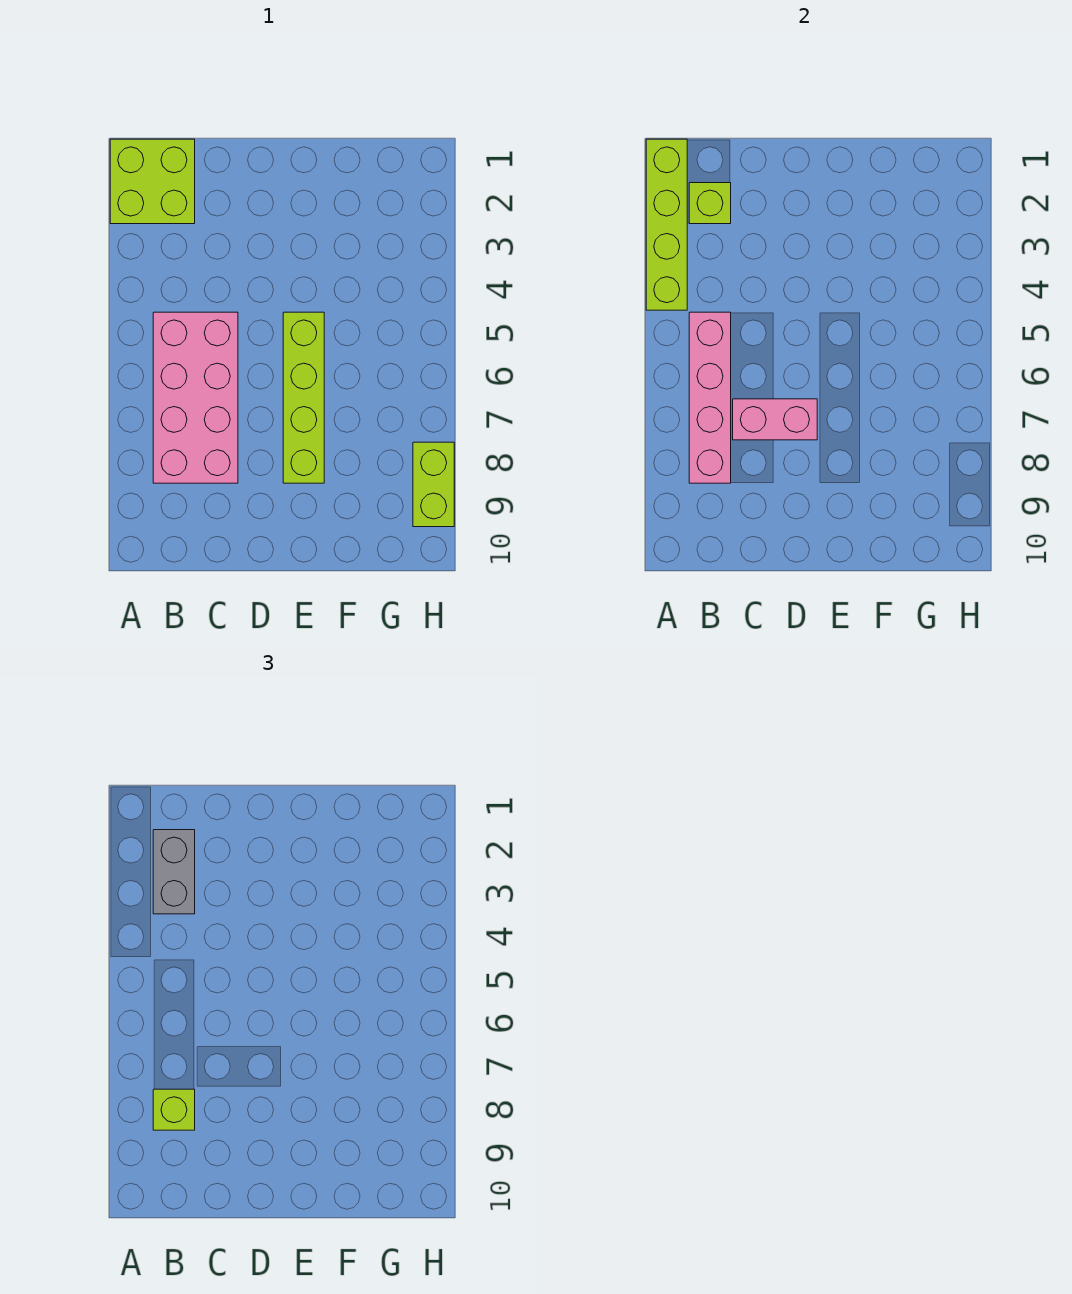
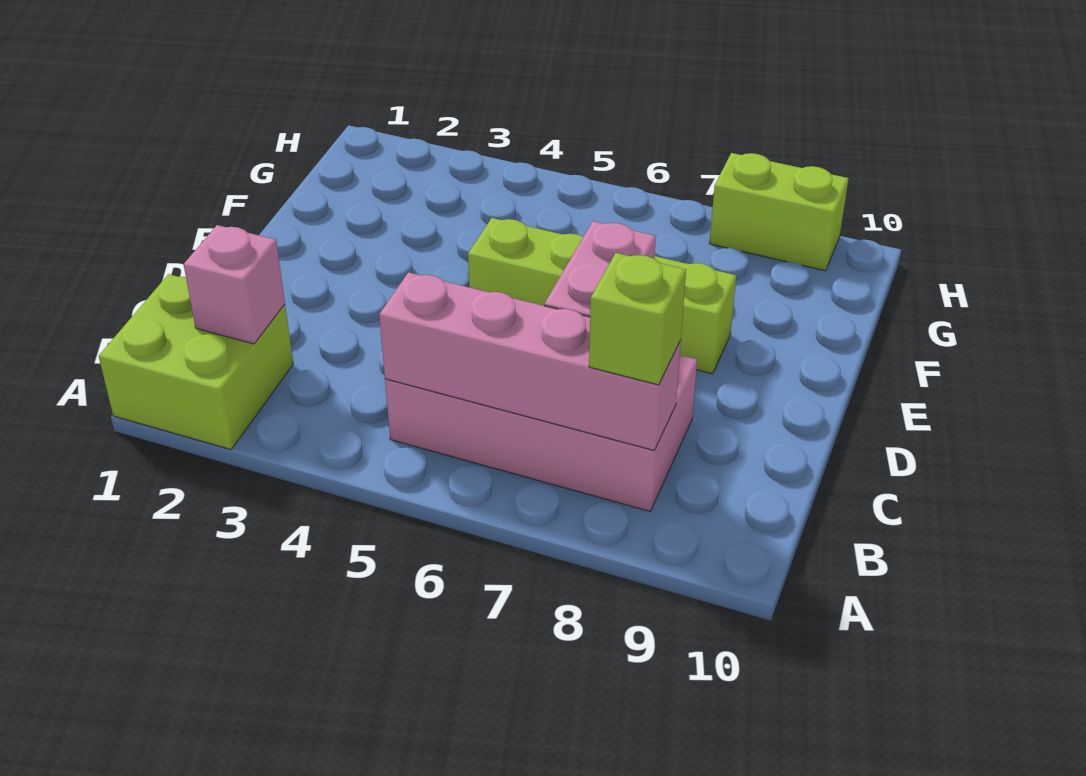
lime 1x4 brick [646,139,687,310] -> none
lime 1x1 brick [689,183,731,224] -> pink 1x1 brick [184,225,285,344]
grey 1x2 brick [153,830,195,914] -> none

